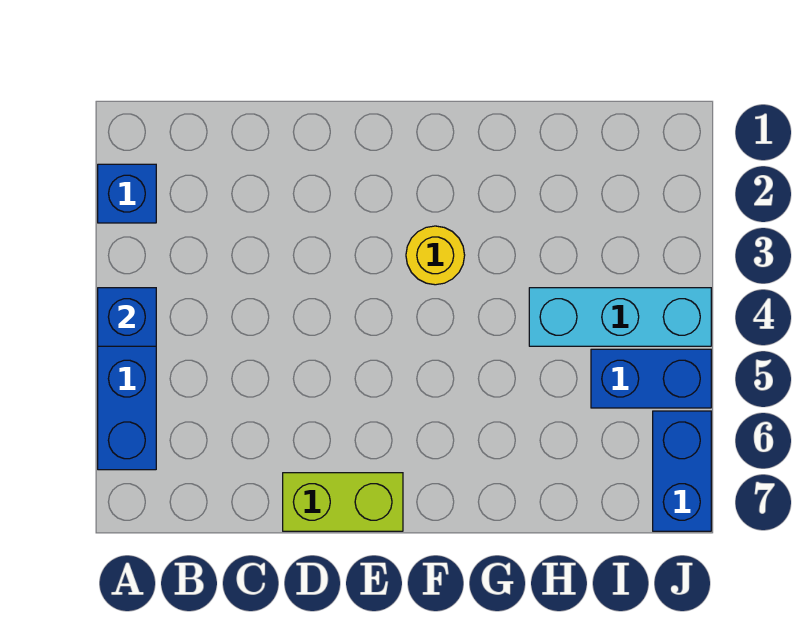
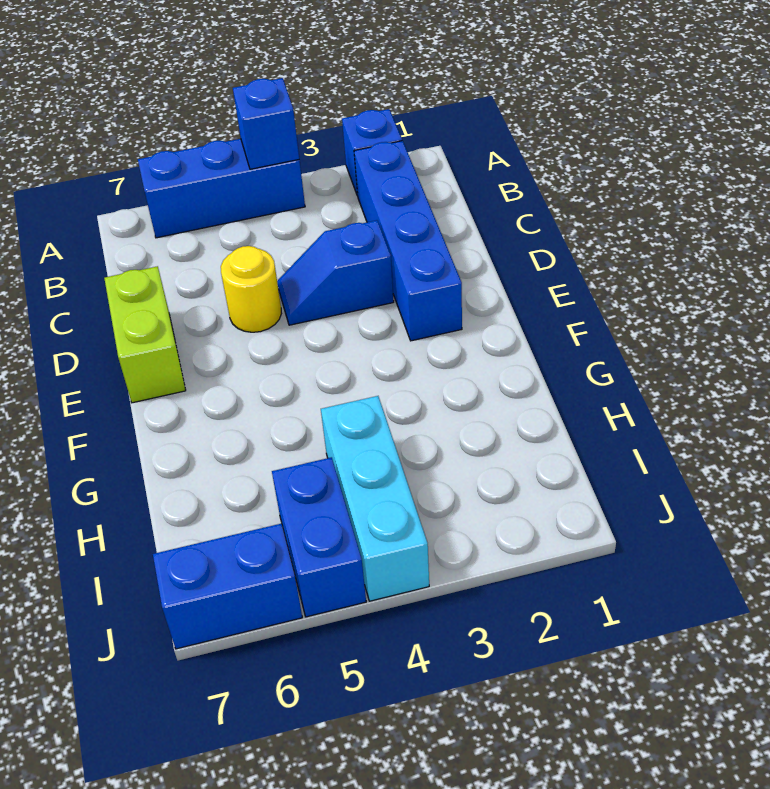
none -> blue 1x4 brick [354,141,462,341]
none -> blue 1x2 slope [277,220,394,325]
yellow 1x1 round brick [406,226,465,285] -> yellow 1x1 round brick moved to [221,246,281,332]

